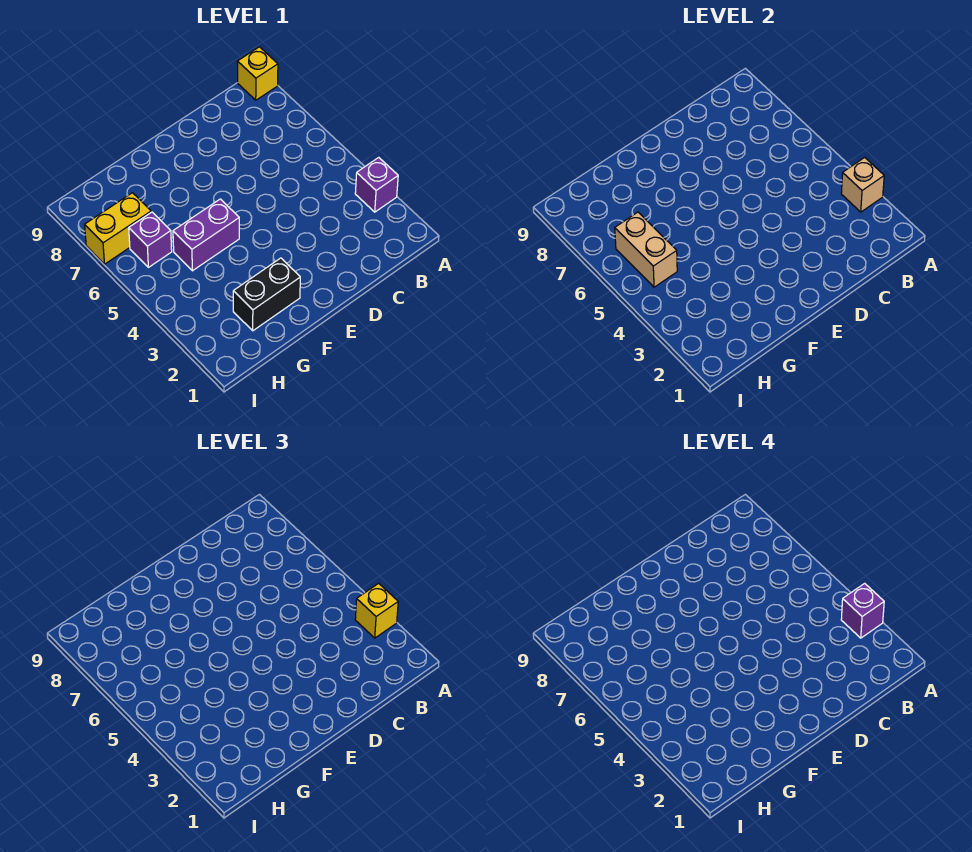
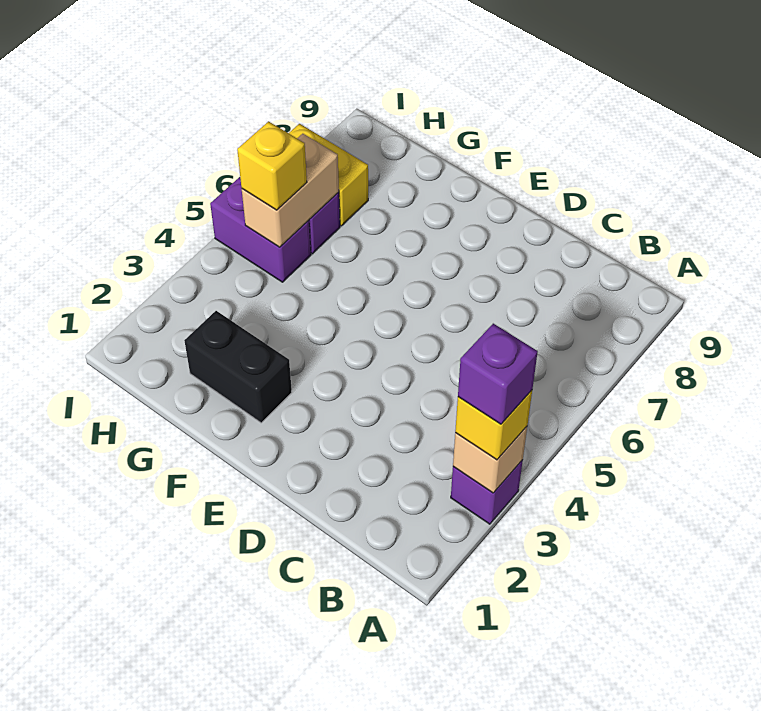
yellow 1x1 brick [237,47,278,100] -> yellow 1x1 brick moved to [237,121,307,210]
purple 1x2 brick [173,199,239,271] -> purple 1x2 brick moved to [210,177,311,282]

